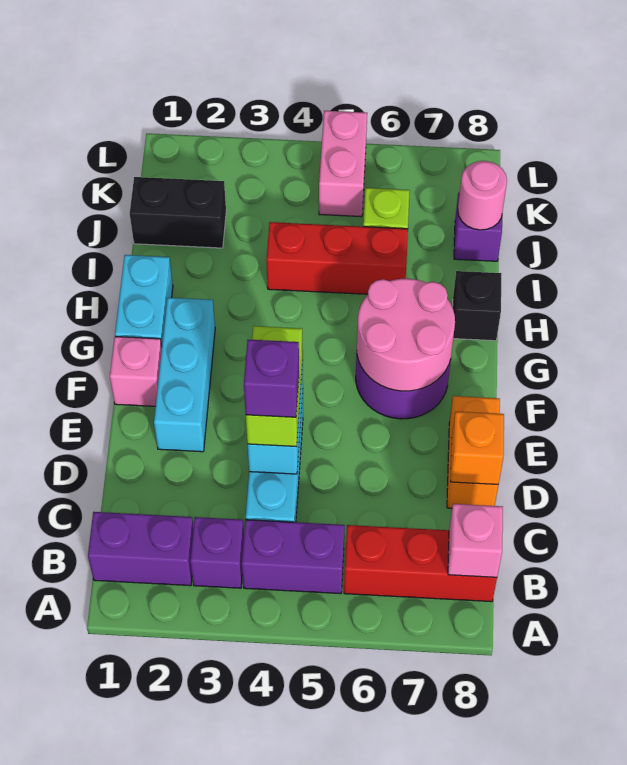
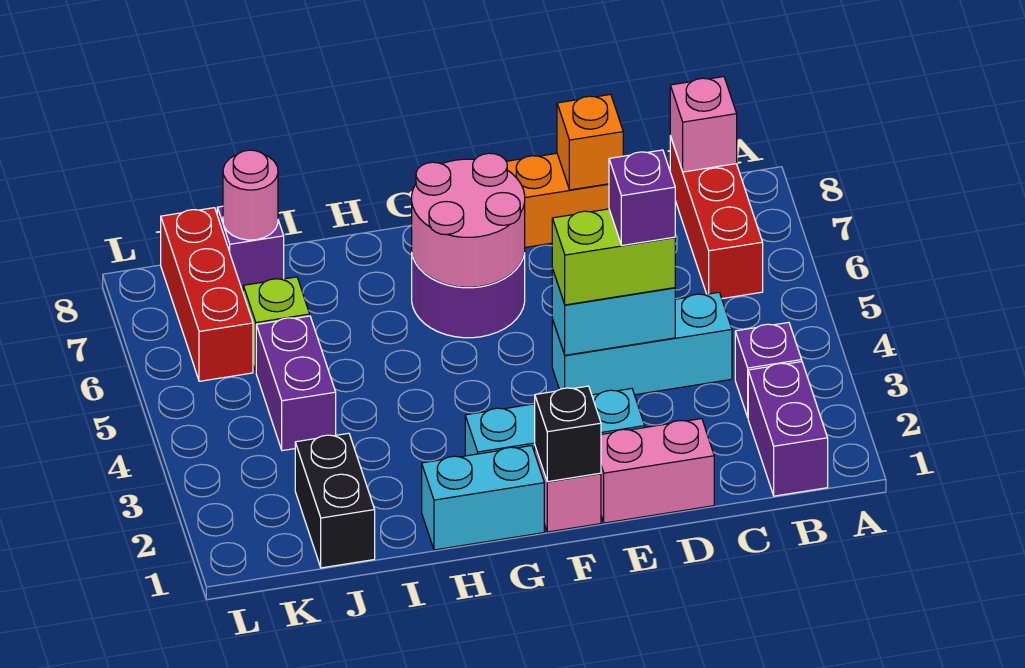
purple 1x2 brick [242,520,345,594] -> purple 1x2 brick moved to [256,316,336,451]
black 1x1 brick [453,271,502,341] -> black 1x1 brick moved to [535,386,601,482]
red 1x3 brick [266,222,408,294] -> red 1x3 brick moved to [161,208,253,381]
pink 1x2 brick [319,111,367,217] -> pink 1x2 brick moved to [601,419,714,523]

